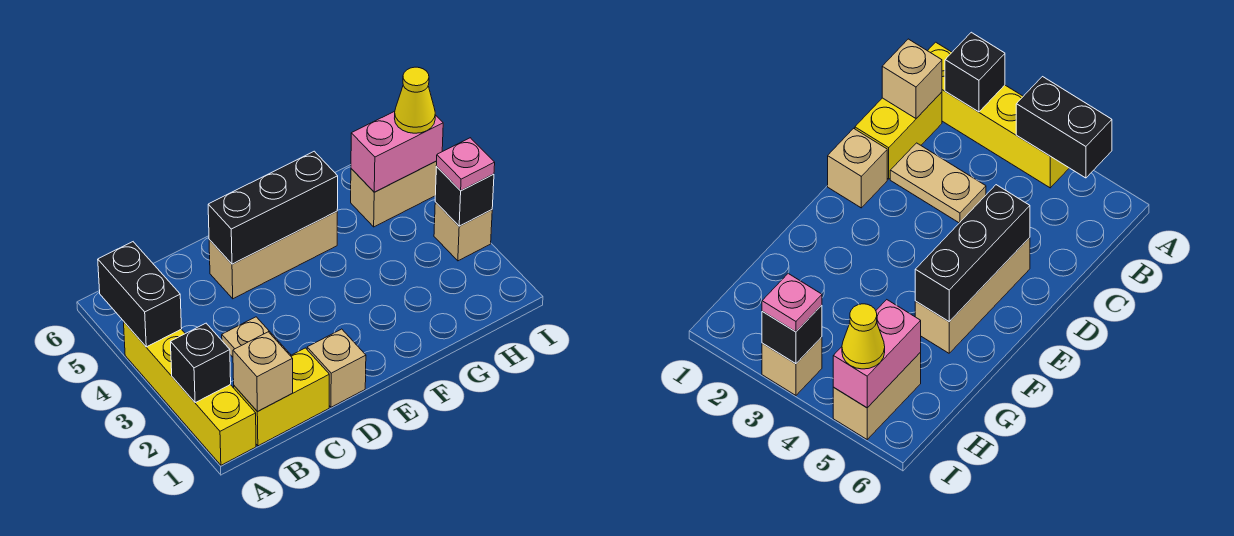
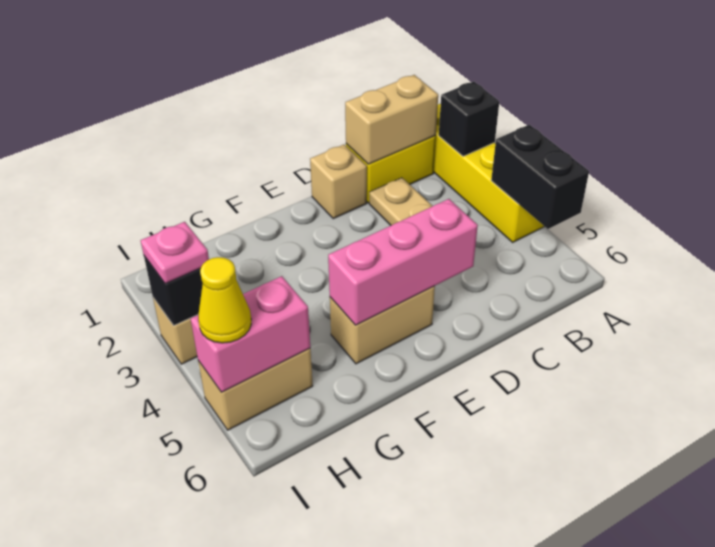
tan 1x1 brick [233,332,293,412] -> tan 1x2 brick [345,75,438,164]
tan 1x3 brick [209,212,337,299] -> tan 1x2 brick [330,286,435,364]
black 1x3 brick [208,151,338,264] -> pink 1x3 brick [328,199,478,325]

